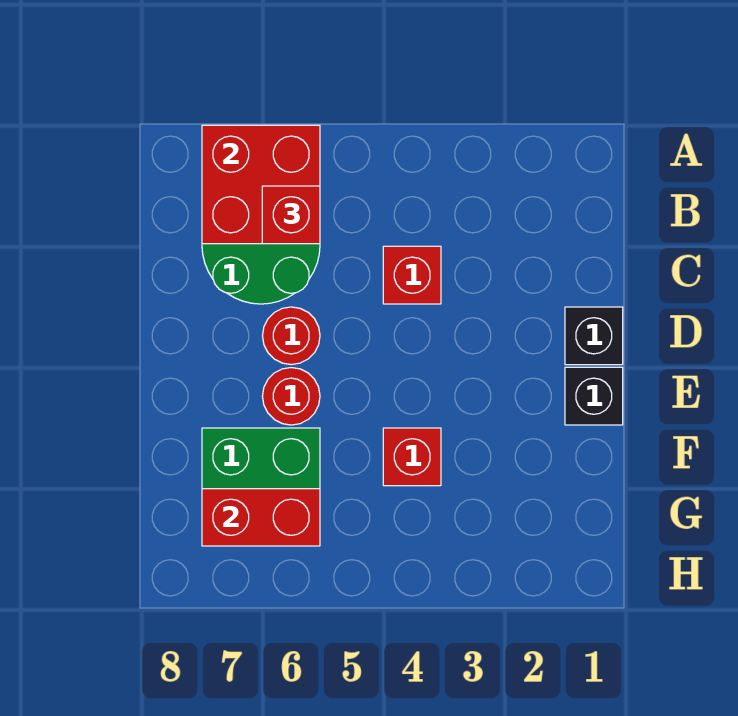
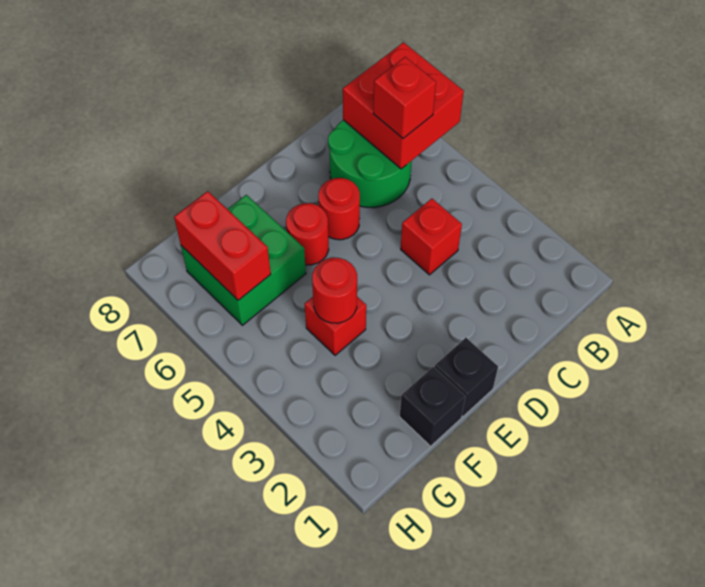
black 1x1 brick [565,307,623,365] -> black 1x1 brick moved to [400,367,466,446]
none -> red 1x1 round brick [312,258,357,323]

